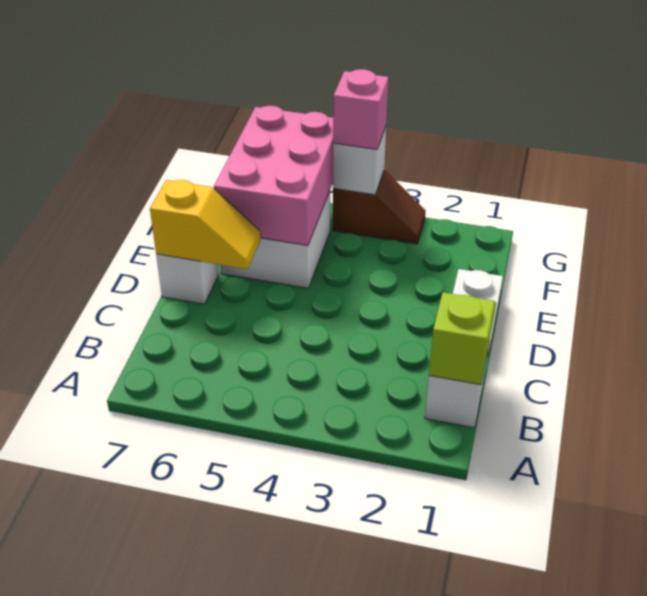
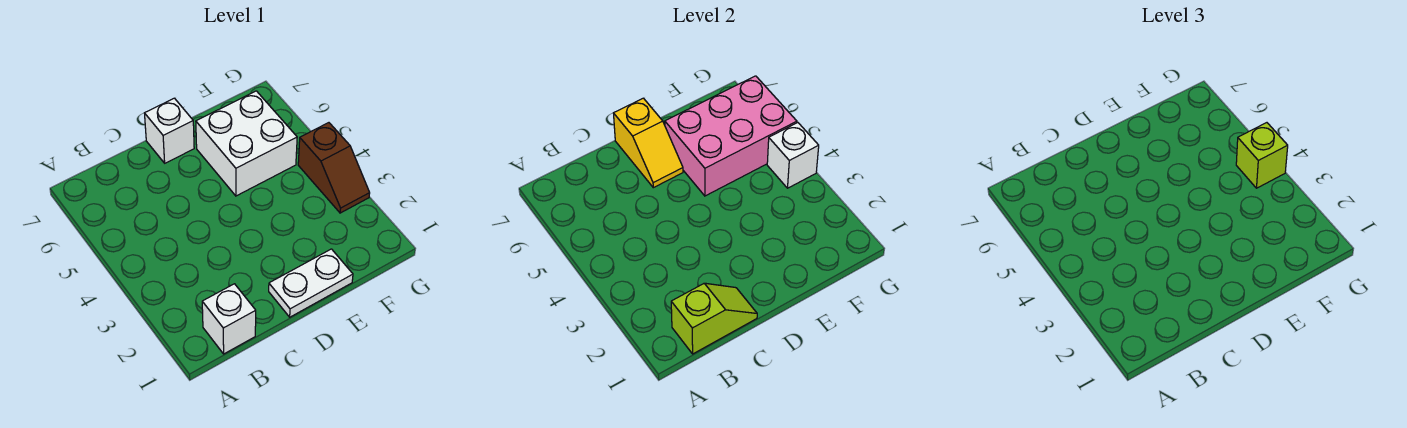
pink 1x1 brick [333,69,389,149] -> lime 1x1 brick [1236,123,1288,188]

